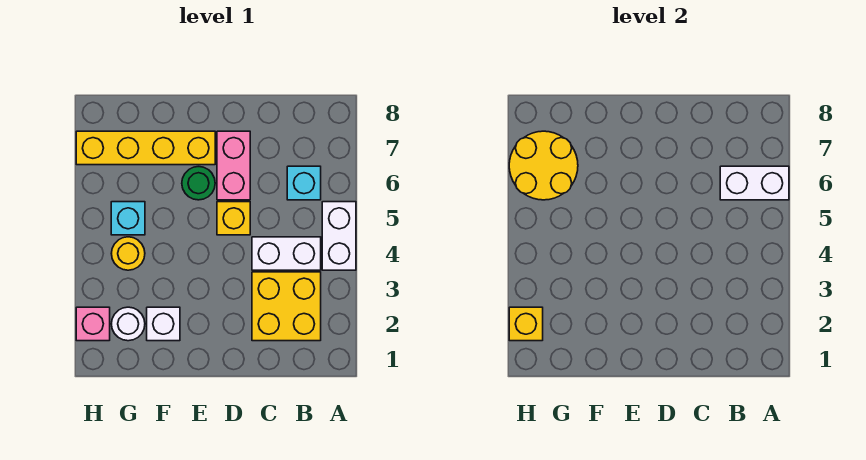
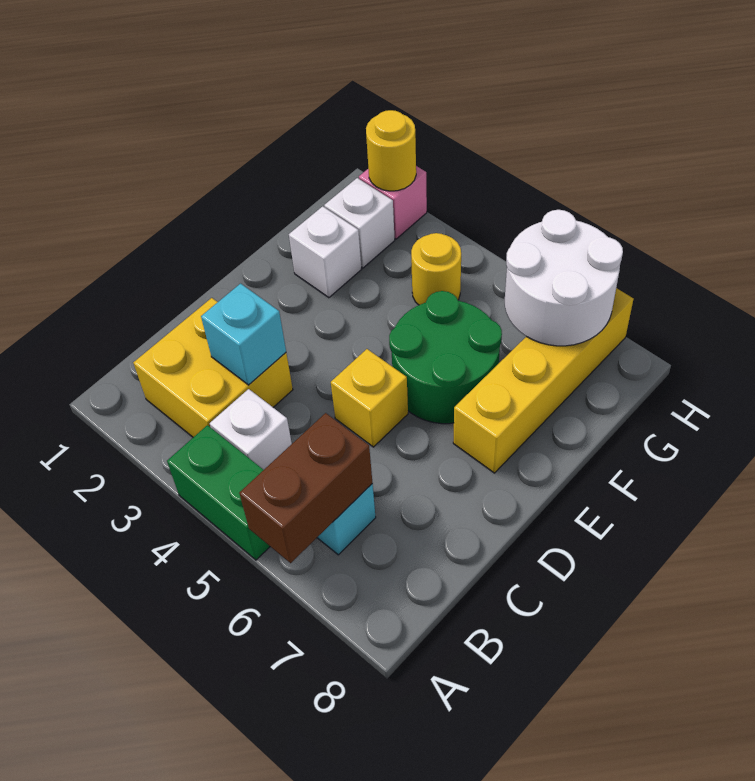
white 1x2 brick [322,202,356,270] -> green 1x2 brick [167,425,270,560]
white 1x2 brick [720,166,789,200] -> brown 1x2 brick [239,413,372,563]
white 1x2 brick [252,237,321,270] -> white 1x1 brick [210,389,292,470]
pink 1x2 brick [217,131,250,200] -> none
green 1x1 round brick [182,167,215,200] -> green 2x2 round brick [389,291,502,424]
white 1x1 round brick [111,307,145,341] -> white 1x1 brick [324,178,395,268]
cyan 1x1 brick [111,202,145,235] -> cyan 1x1 brick moved to [201,284,286,385]
yellow 2x2 round brick [509,131,578,200] -> white 2x2 round brick [505,210,623,346]
yellow 1x1 brick [509,307,543,341] -> yellow 1x1 round brick [366,110,416,191]

